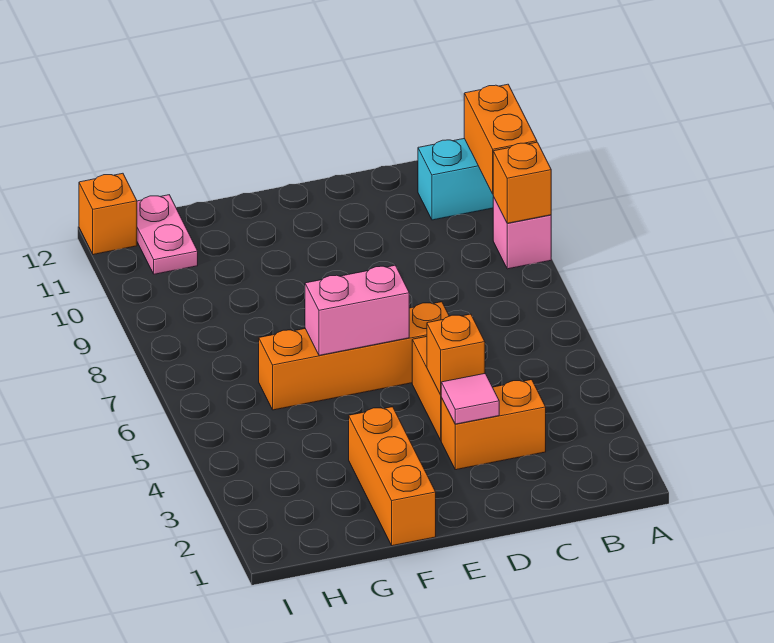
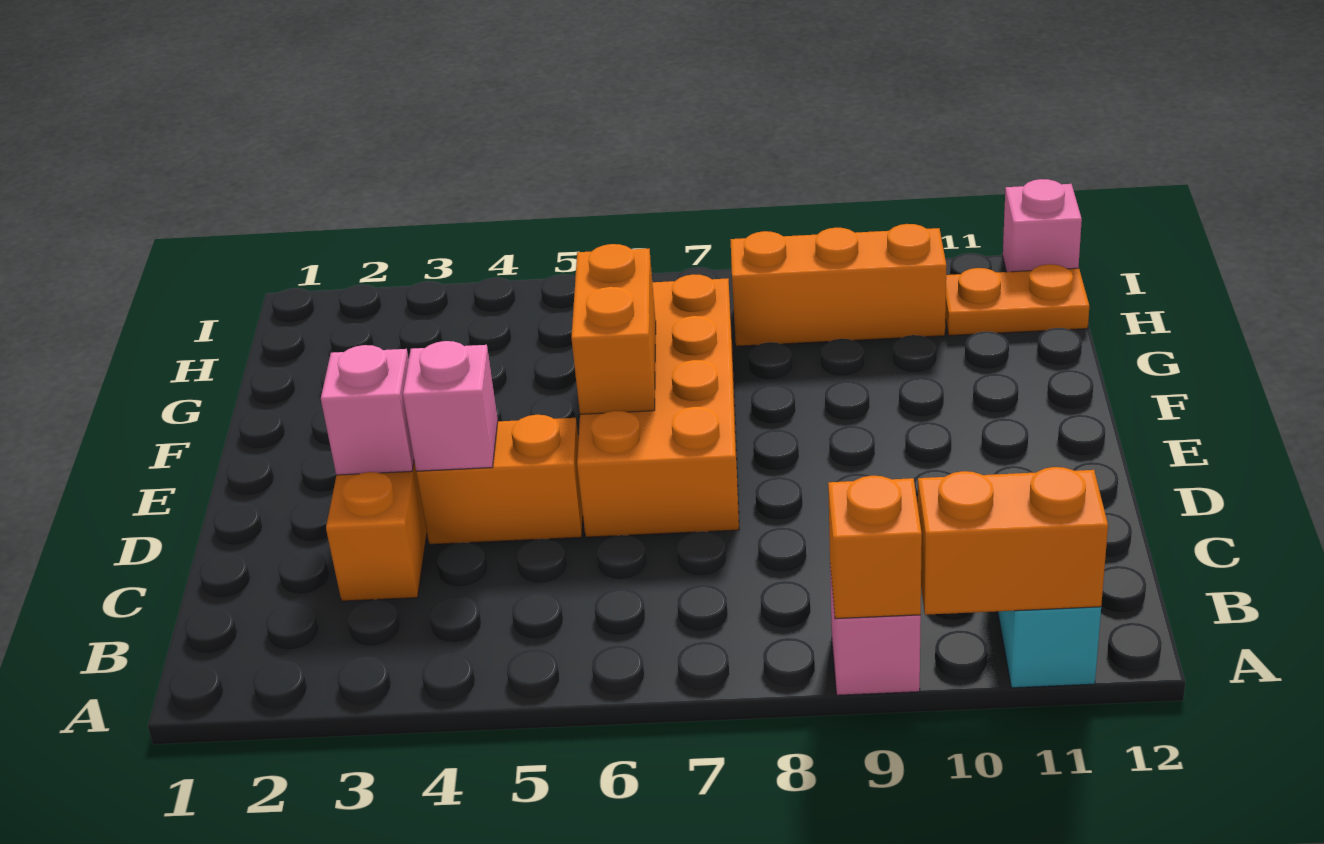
pink 1x1 tile [441,374,499,424] -> pink 1x1 brick [321,345,414,475]
orange 1x1 brick [427,314,485,395] -> pink 1x1 brick [403,341,498,471]
orange 1x4 brick [259,302,449,410] -> orange 2x4 brick [577,274,739,537]
pink 1x2 brick [305,265,409,355] -> orange 1x2 brick [571,244,656,414]
orange 1x3 brick [349,407,436,546] -> orange 1x3 brick moved to [730,224,946,346]
pink 1x2 plate [137,195,198,274] -> orange 1x2 plate [945,264,1089,336]
orange 1x1 brick [79,173,137,255] -> pink 1x1 brick [1003,179,1082,272]

